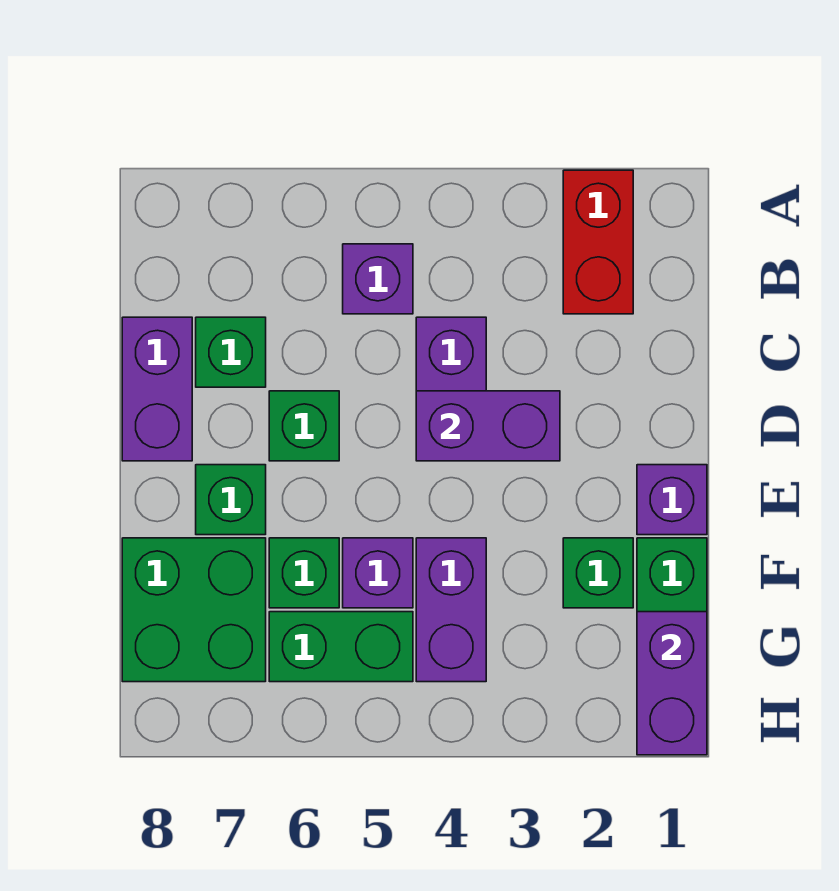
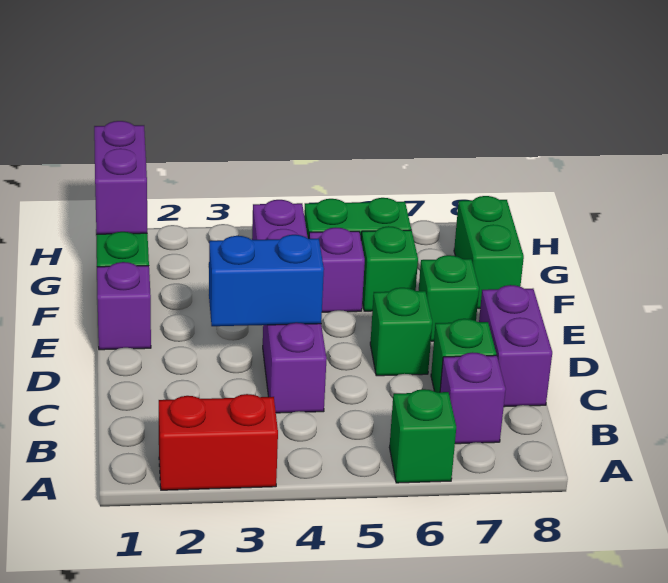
red 1x2 brick [563,170,633,314] -> red 1x2 brick turned to [159,394,278,490]
purple 1x1 brick [343,244,413,314] -> purple 1x1 brick moved to [440,352,506,444]
purple 1x2 brick [416,391,560,461] -> blue 1x2 brick [209,235,324,326]
green 1x1 brick [563,538,633,608] -> green 1x1 brick moved to [389,389,456,483]
green 2x2 brick [122,538,266,682] -> green 1x2 brick [454,196,524,309]

